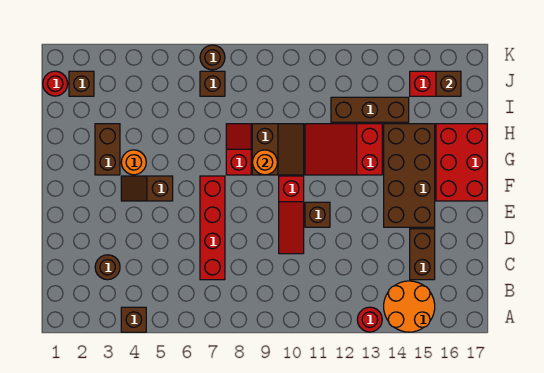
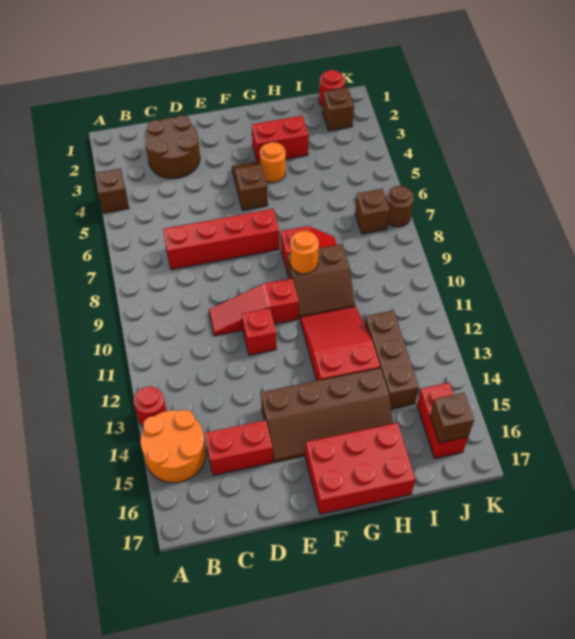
brown 1x1 round brick [95,255,120,280] -> brown 2x2 round brick [145,115,200,179]
brown 1x2 brick [410,229,435,280] -> red 1x2 brick [205,420,273,475]
brown 1x1 brick [305,202,330,227] -> red 1x1 brick [242,308,276,355]
brown 2x4 brick [384,124,435,227] -> brown 2x4 slope [261,368,393,462]
brown 1x2 brick [95,124,120,175] -> red 1x2 brick [252,116,309,164]

